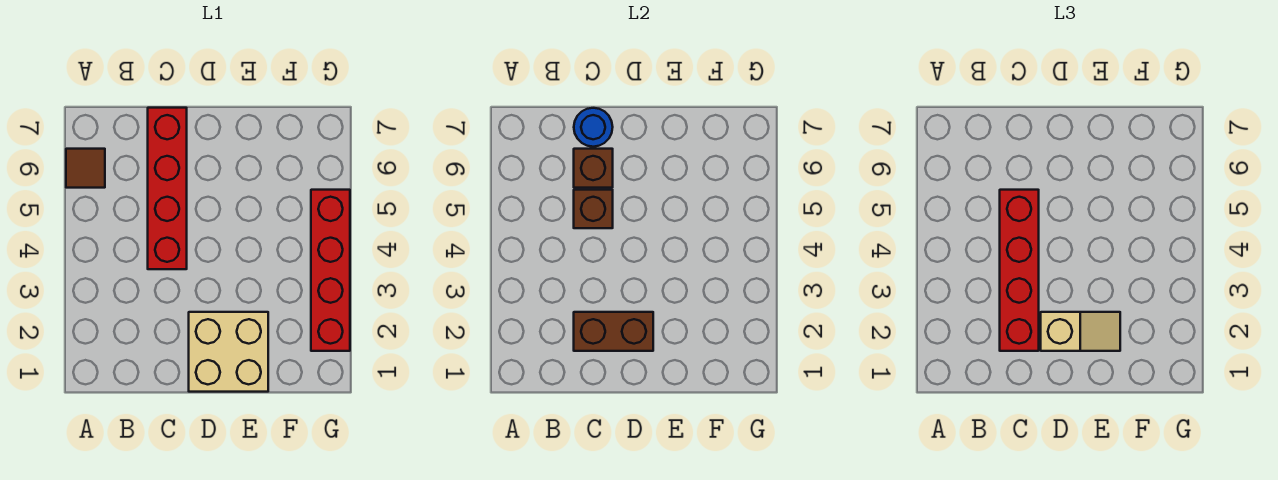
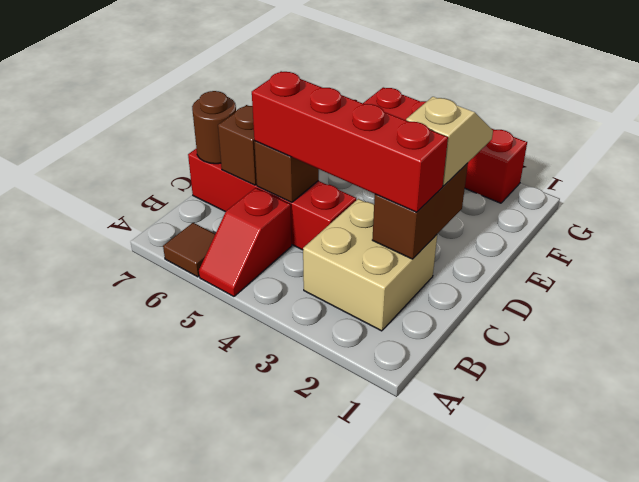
none -> red 1x2 slope [199,188,292,296]
blue 1x1 round brick [574,108,613,147] -> brown 1x1 round brick [192,91,236,164]
tan 2x2 brick [189,312,268,392] -> tan 2x2 brick moved to [303,199,437,331]

